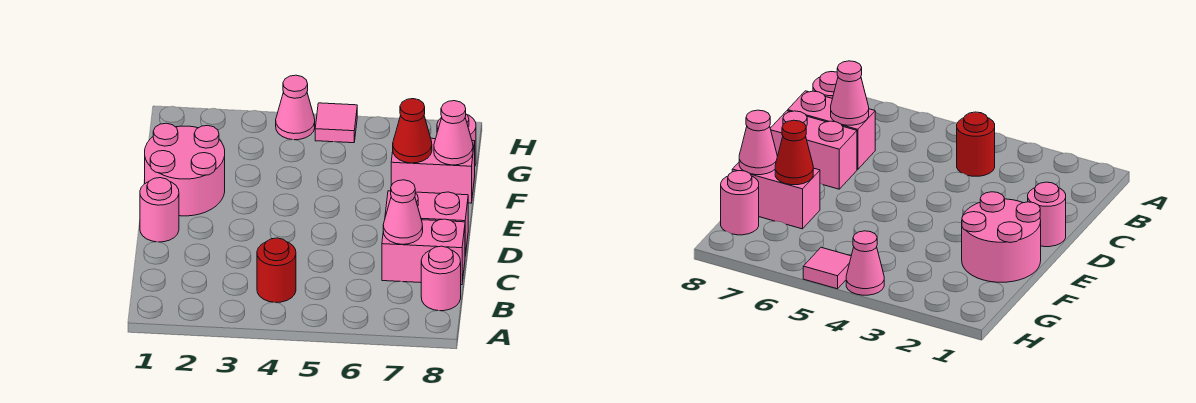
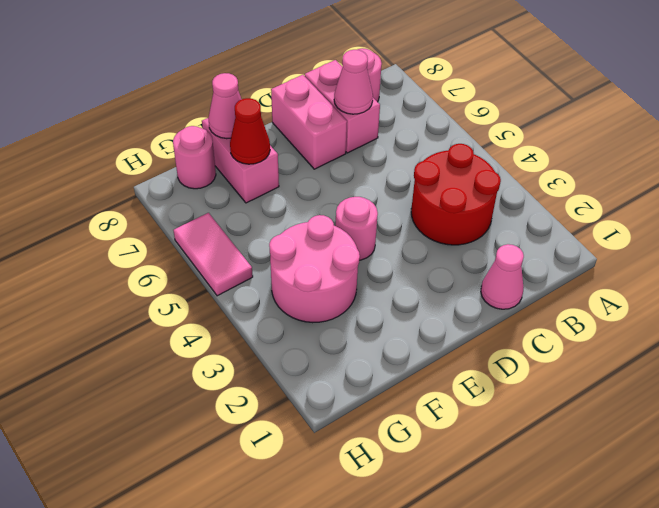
red 1x1 round brick [257,238,296,302] -> red 2x2 round brick [411,144,501,245]
pink 1x1 round brick [140,178,179,242] -> pink 1x1 round brick moved to [336,197,378,260]
pink 2x2 round brick [145,123,225,216] -> pink 2x2 round brick moved to [269,215,360,323]
pink 1x1 cone [276,75,315,140] -> pink 1x1 cone moved to [481,244,524,309]
pink 1x1 tile [315,103,357,143] -> pink 1x2 tile [173,213,253,296]

